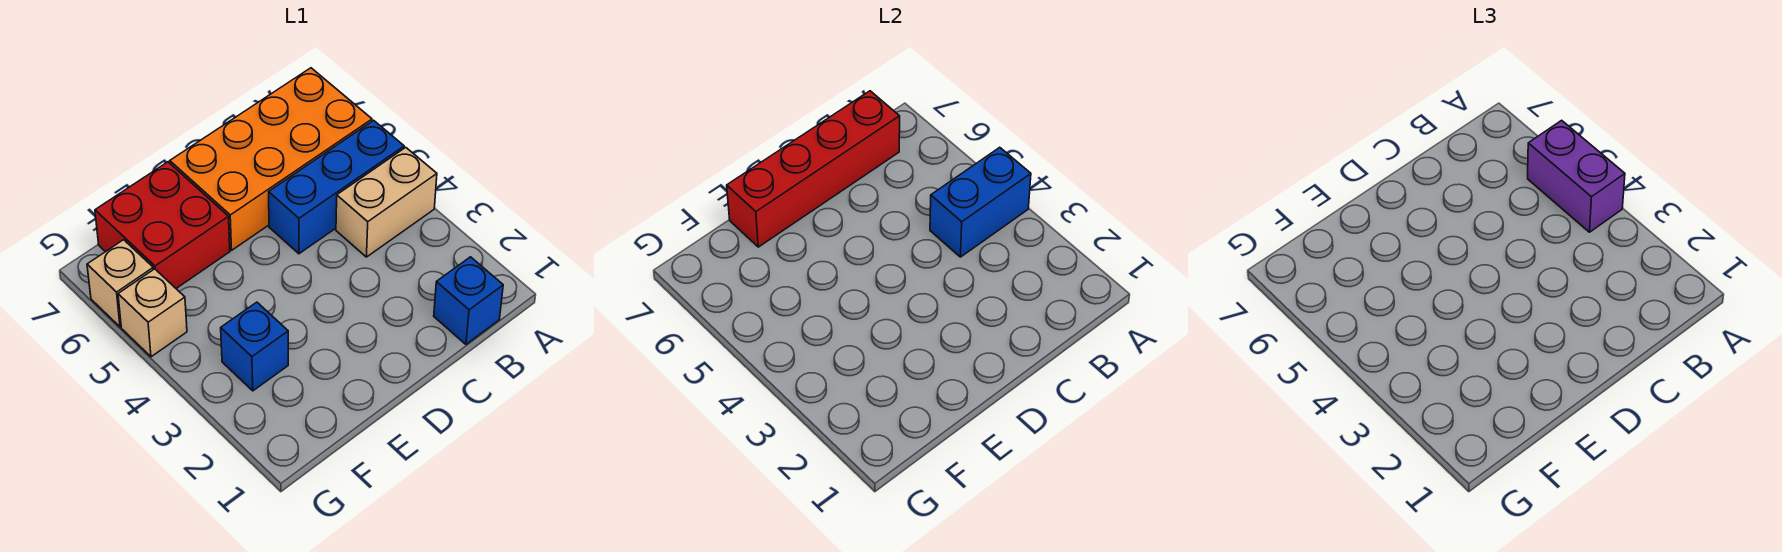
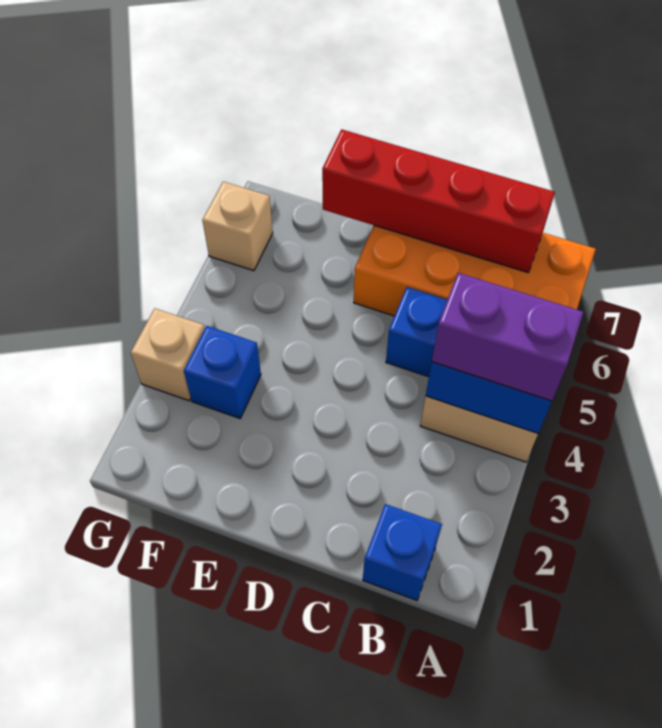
purple 1x2 brick [1528,120,1625,232] -> purple 1x2 brick turned to [432,273,583,401]
red 2x2 brick [95,162,230,288] -> none
tan 1x1 brick [118,269,187,357] -> tan 1x1 brick moved to [131,308,205,401]

